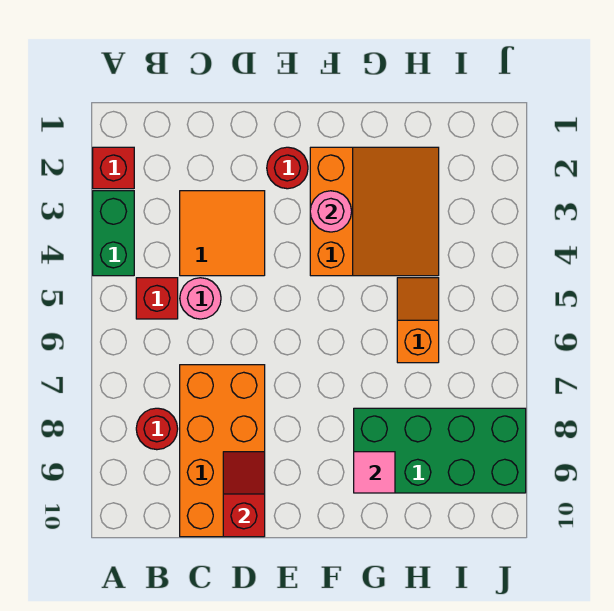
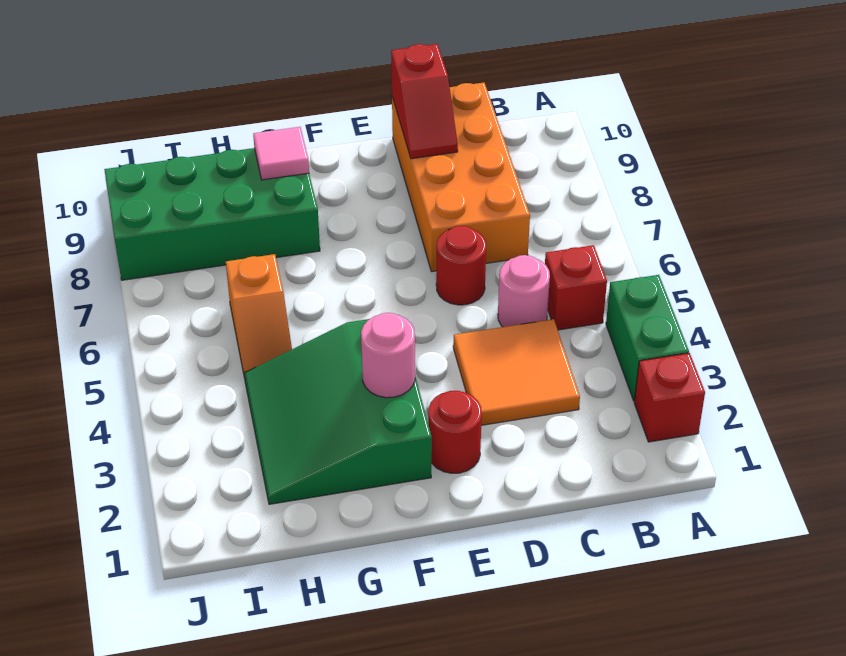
red 1x1 round brick [136,408,178,450] -> red 1x1 round brick moved to [436,226,486,305]
orange 3x3 slope [310,147,439,276] -> green 3x3 slope [244,319,432,504]

